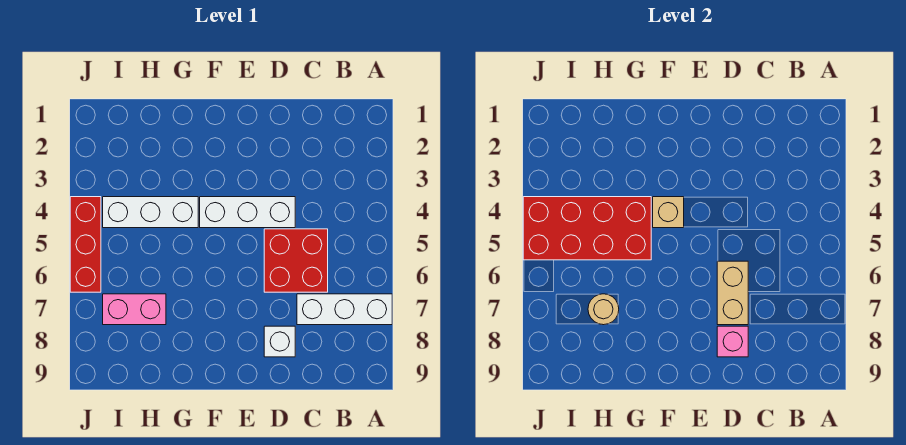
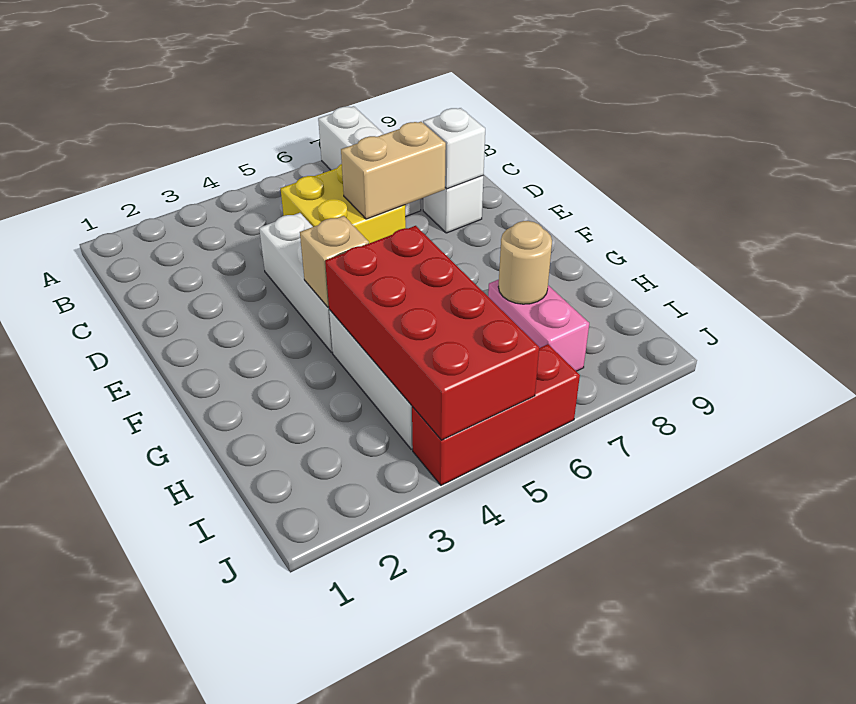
red 2x2 brick [264,229,328,292] -> yellow 2x2 brick [281,164,406,243]
pink 1x1 brick [717,326,748,357] -> white 1x1 brick [423,108,485,189]

